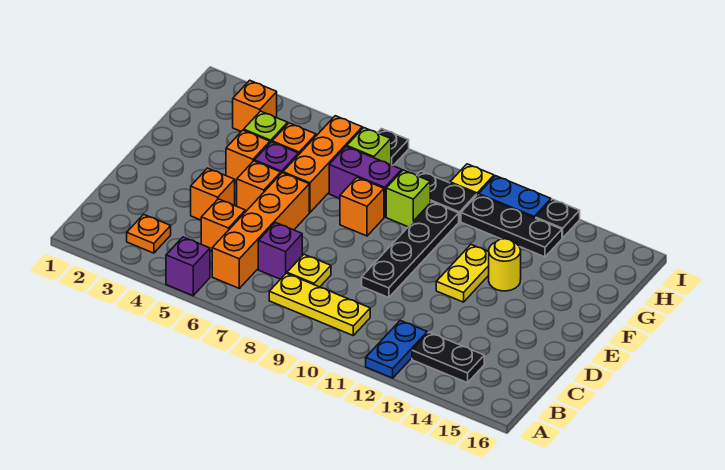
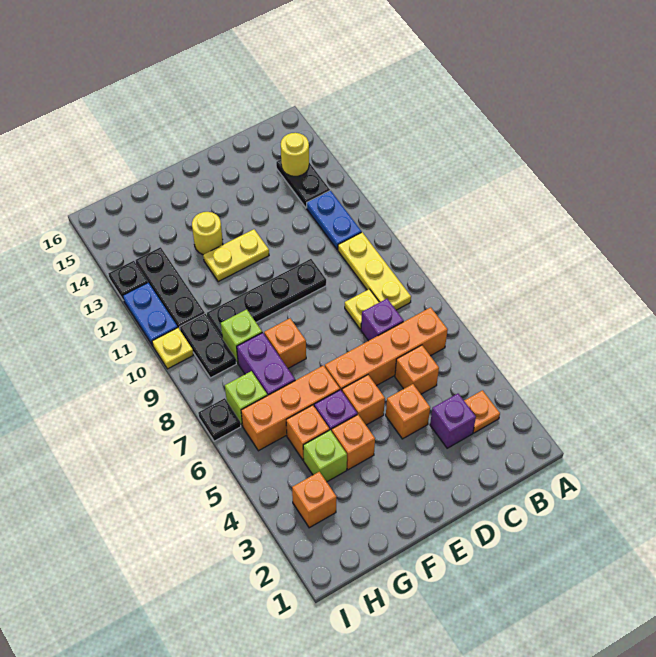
purple 1x1 brick [166,237,210,296] -> purple 1x1 brick moved to [430,394,476,448]
blue 1x2 plate [366,320,427,378] -> blue 1x2 plate turned to [307,191,362,250]
none -> yellow 1x1 round brick [281,133,309,176]

